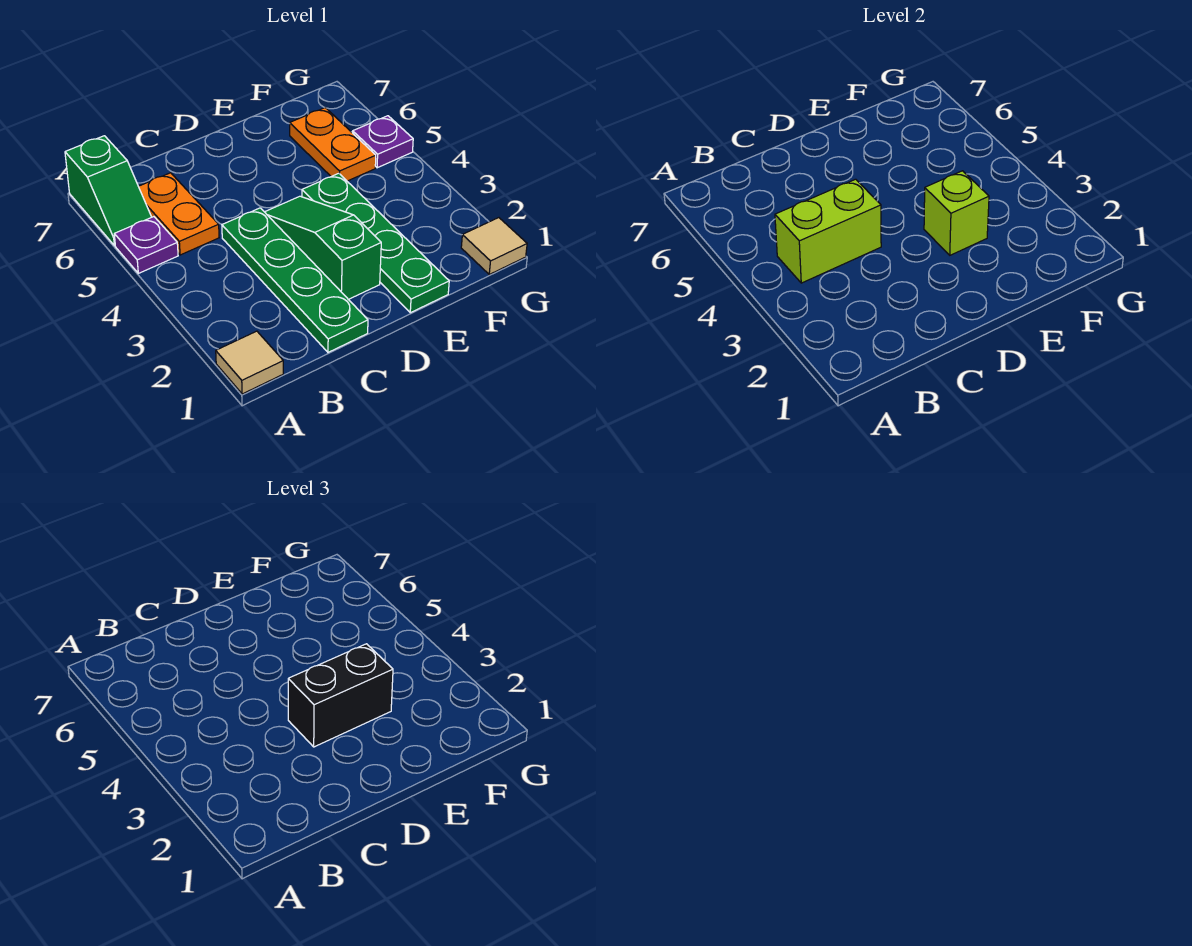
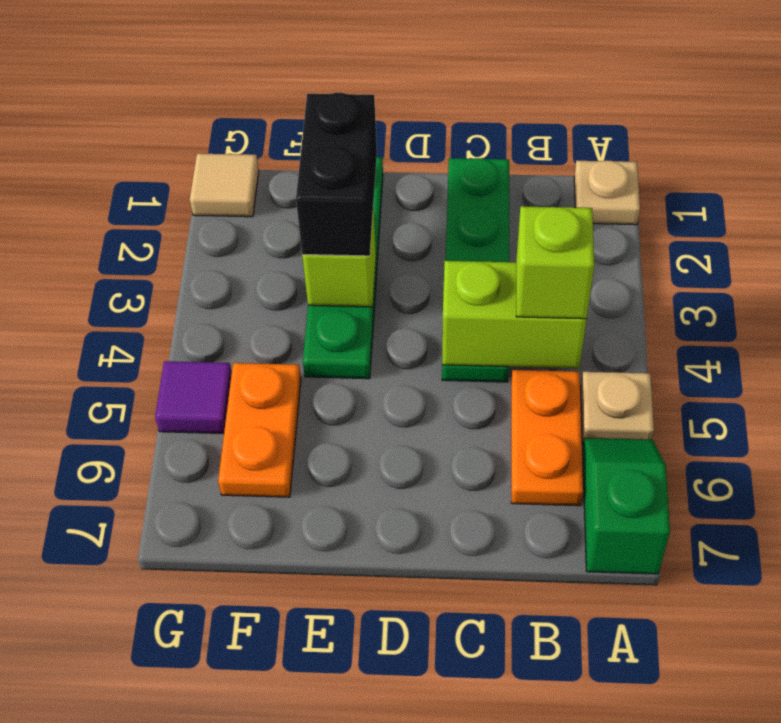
tan 1x1 tile [216,331,283,394] -> tan 1x1 plate [574,161,640,225]
purple 1x1 plate [114,217,178,273] -> tan 1x1 plate [581,372,654,443]
none -> lime 1x1 brick [516,206,594,319]
green 1x3 slope [265,196,381,299] -> none
black 1x2 brick [288,644,393,747] -> black 1x2 brick turned to [296,93,377,256]
purple 1x1 plate [353,116,413,168] -> purple 1x1 tile [155,361,232,433]

